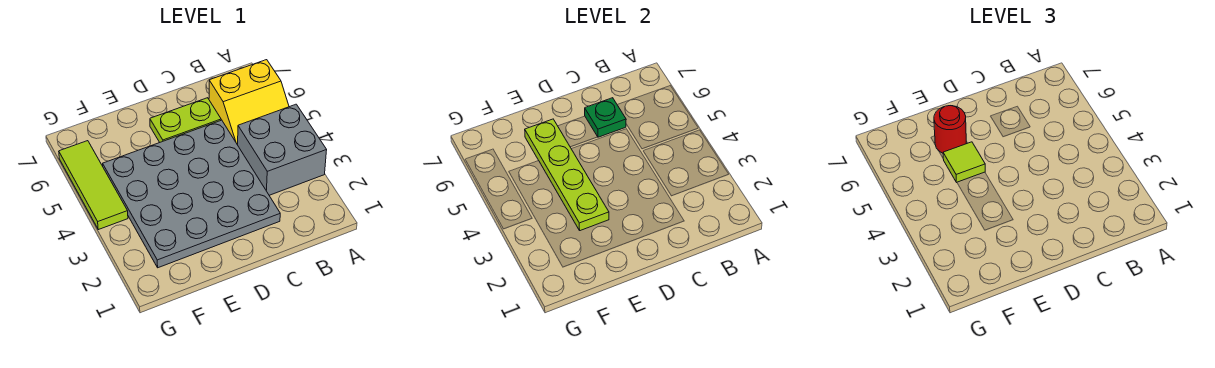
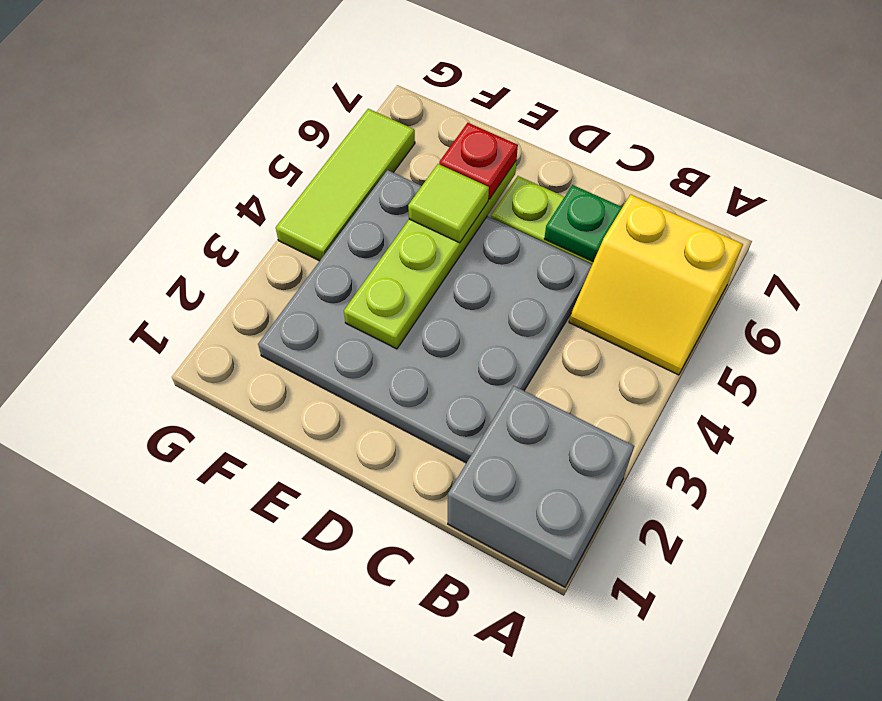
grey 2x2 brick [238,104,327,195] -> grey 2x2 brick moved to [448,386,634,587]
red 1x1 round brick [934,106,966,153] -> red 1x1 plate [439,123,518,199]

